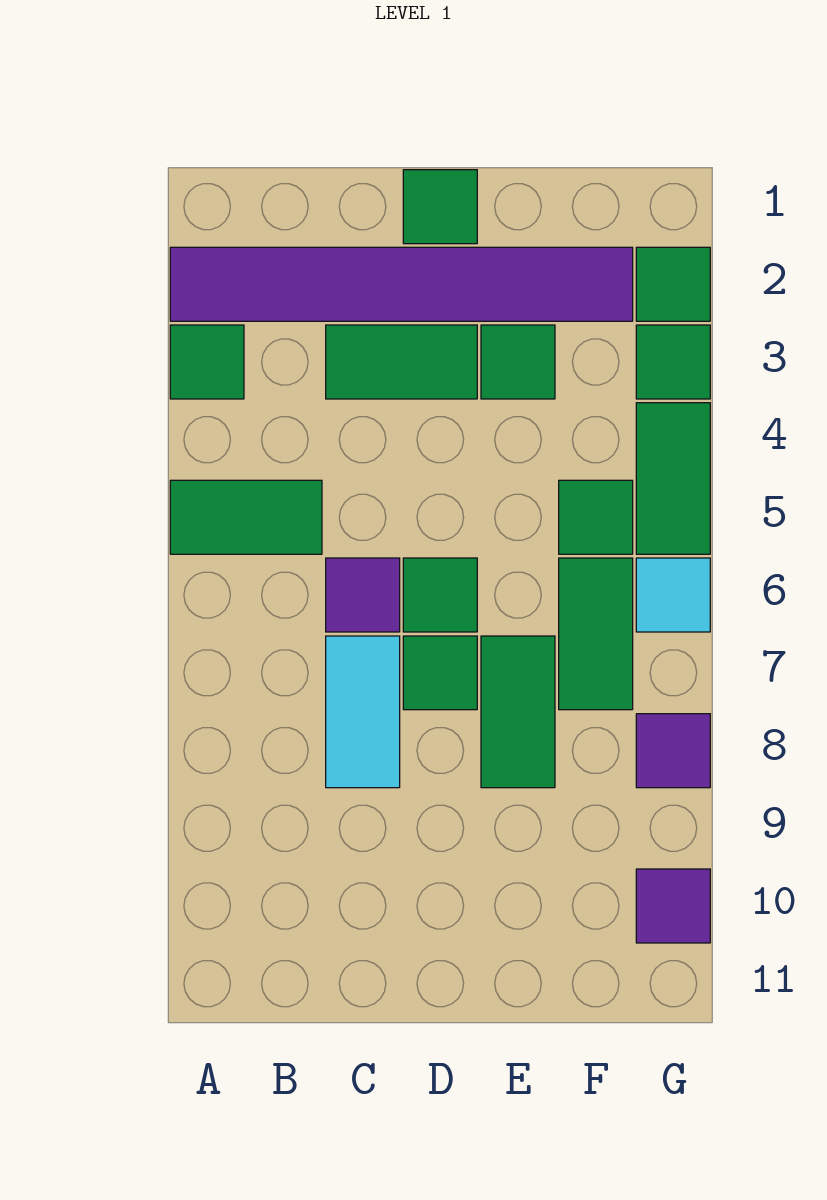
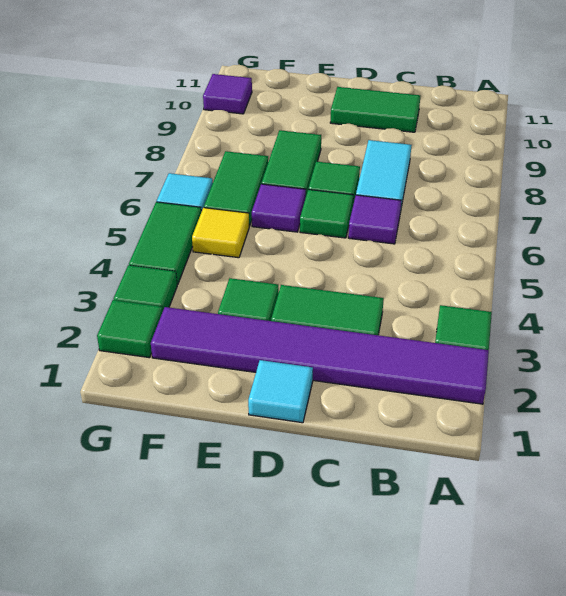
green 1x2 tile [170,480,322,554] -> green 1x2 tile moved to [330,87,420,132]
green 1x1 tile [403,170,477,244] -> cyan 1x1 tile [248,360,313,423]
green 1x1 tile [559,480,633,554] -> yellow 1x1 tile [192,208,249,258]
purple 1x1 tile [636,714,710,788] -> purple 1x1 tile moved to [252,184,306,232]

